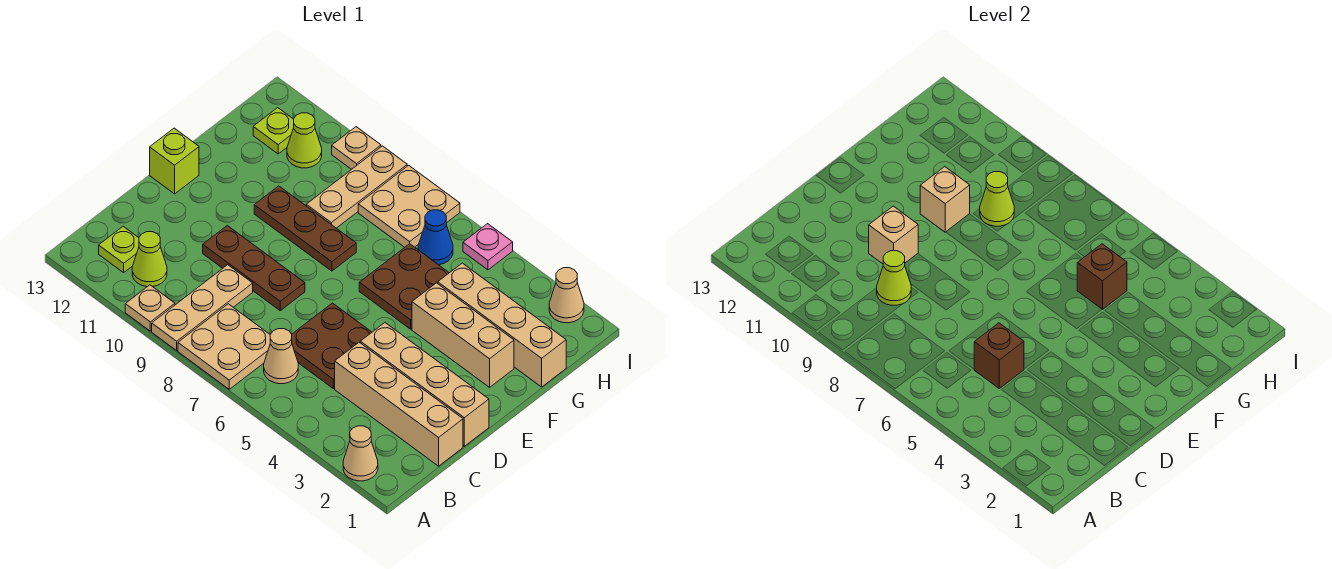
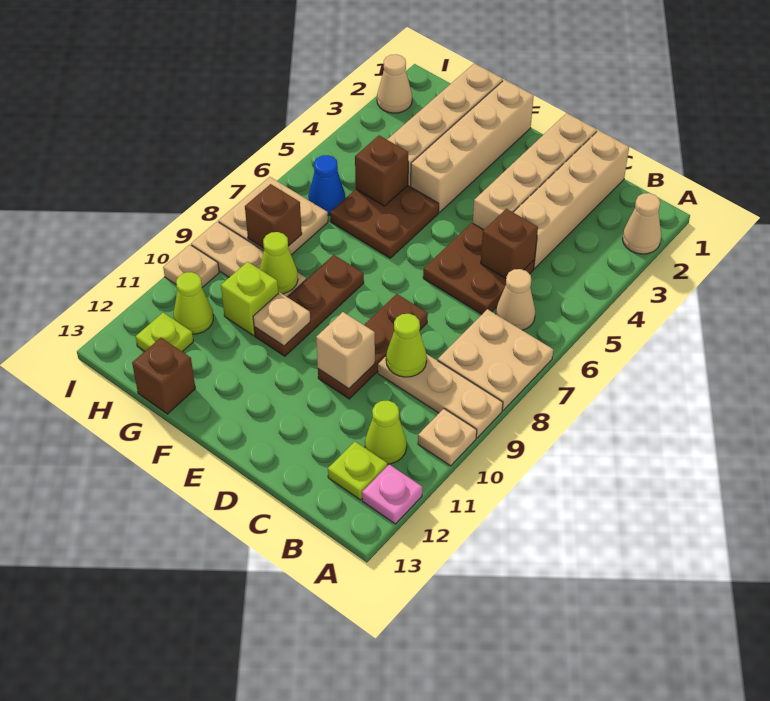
lime 1x1 brick [150,128,199,194] -> lime 1x1 brick moved to [221,262,278,336]
tan 1x3 brick [412,283,514,387] -> tan 1x4 brick [411,80,534,213]
tan 1x1 brick [920,167,970,232] -> tan 1x1 plate [253,292,310,346]
none -> brown 1x1 brick [132,338,195,414]
none -> brown 1x1 brick [245,184,302,249]
pink 1x1 plate [463,224,513,270] -> pink 1x1 plate moved to [362,464,422,524]

